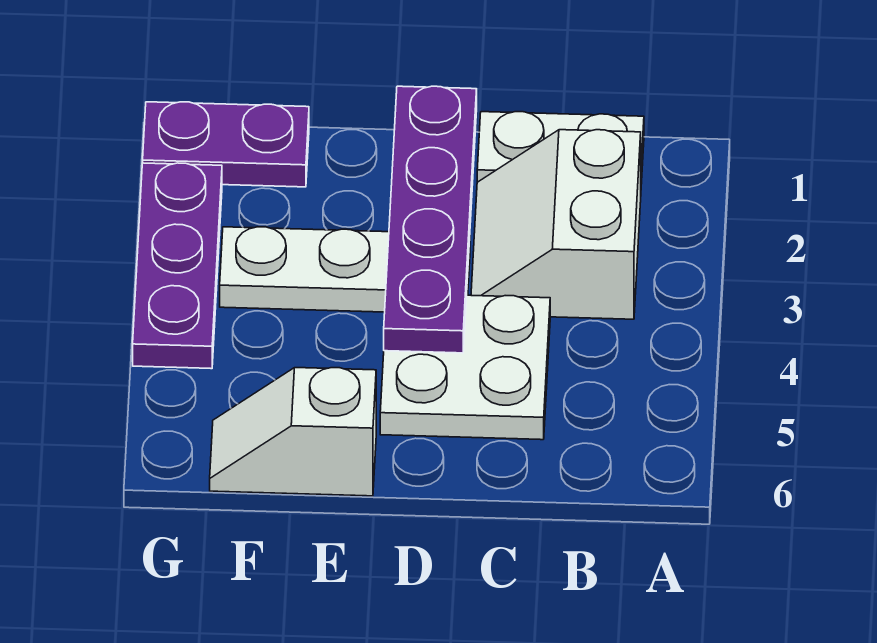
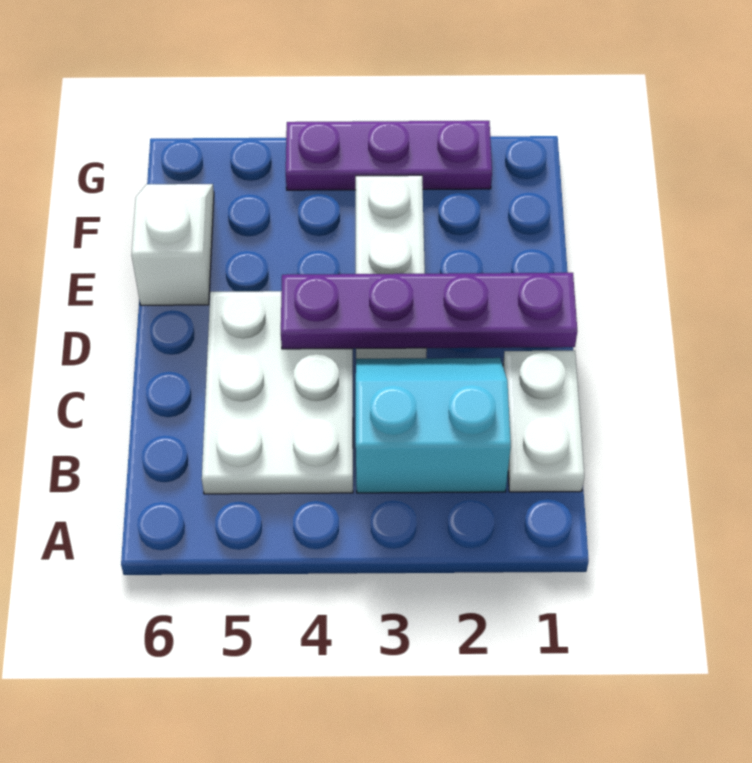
white 2x2 slope [471,130,641,319] -> cyan 2x2 slope [356,358,511,493]
white 2x2 plate [380,295,550,440] -> white 2x3 plate [202,291,353,494]
purple 1x2 plate [143,102,309,187] -> none

